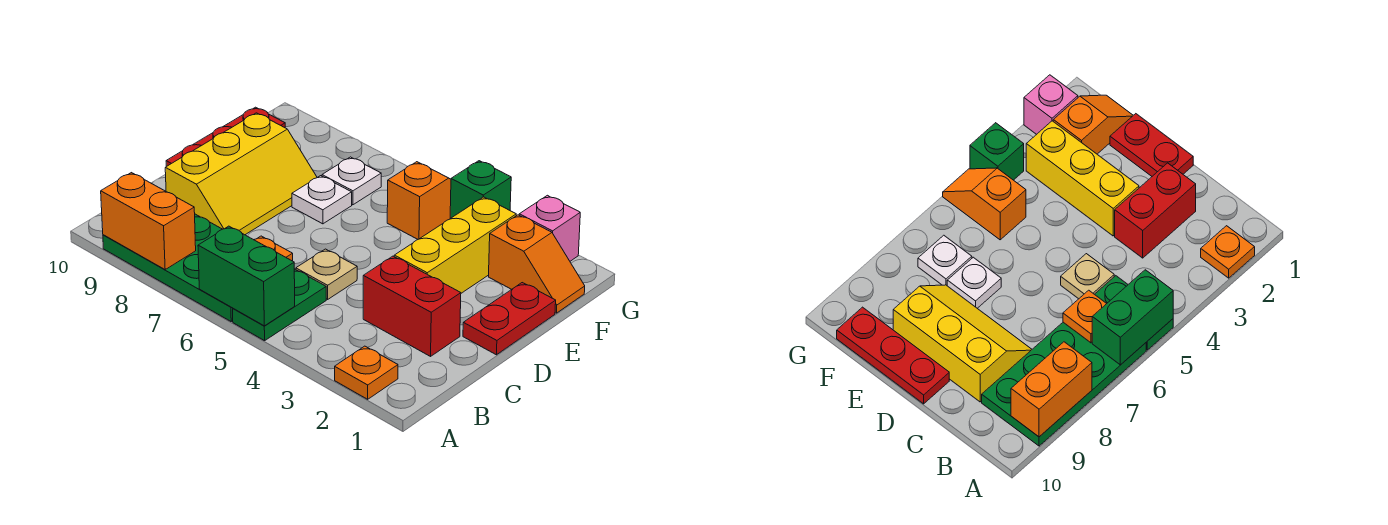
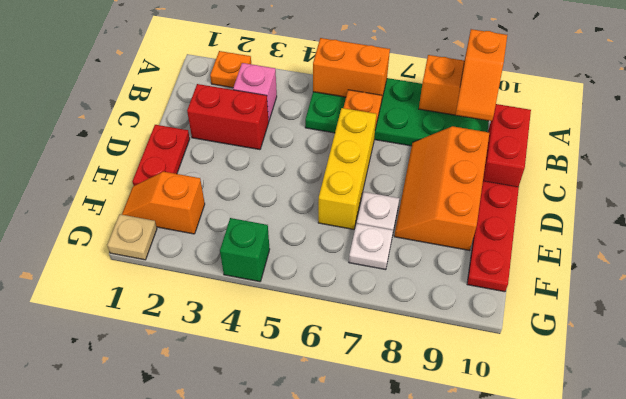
green 1x2 brick [198,226,295,326] -> orange 1x2 brick [313,38,390,102]
none -> red 1x2 brick [483,104,531,187]
tan 1x1 plate [296,249,357,299] -> tan 1x1 plate moved to [107,214,157,260]
yellow 2x3 slope [165,113,317,235] -> orange 2x3 slope [394,126,489,251]
yellow 1x3 brick [394,197,516,293] -> yellow 1x3 brick moved to [318,108,376,229]
orange 1x2 slope [387,162,451,239] -> orange 1x2 slope moved to [456,29,507,121]
pink 1x1 brick [519,195,580,261] -> pink 1x1 brick moved to [233,63,277,122]

